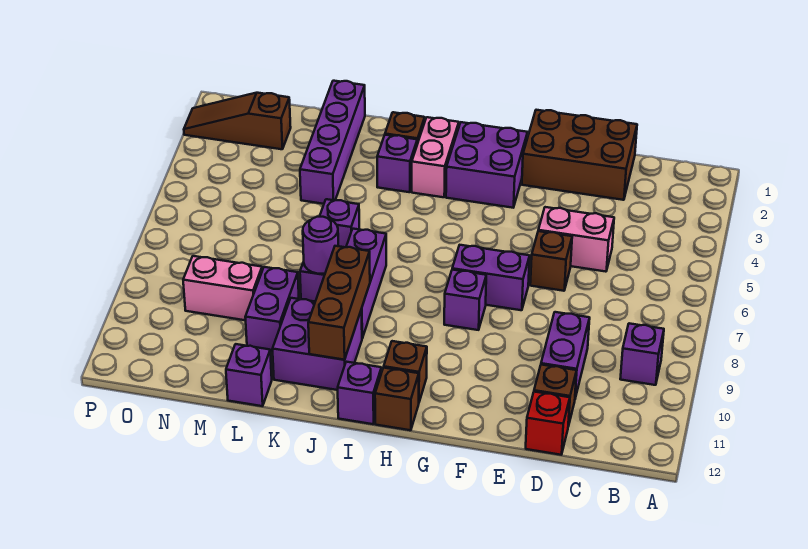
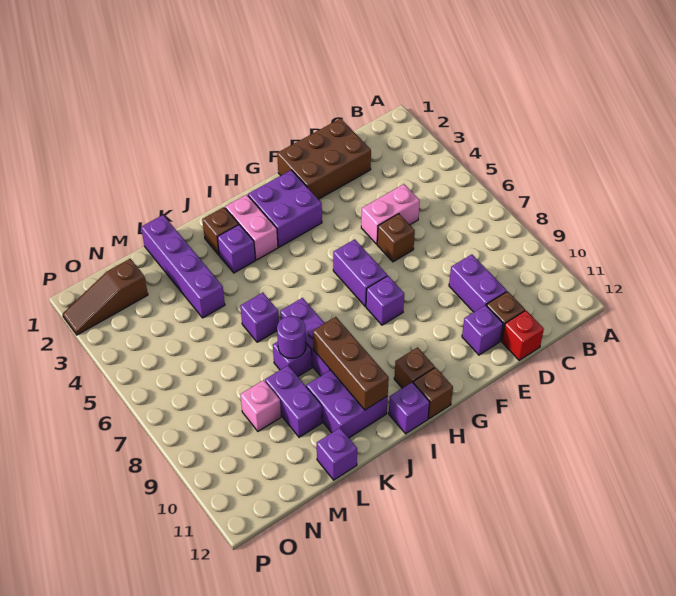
purple 1x1 brick [620,323,664,385] -> purple 1x1 brick moved to [462,305,503,355]
purple 1x2 brick [452,245,530,310] -> purple 1x2 brick turned to [333,239,387,306]
pink 1x2 brick [183,256,262,320] -> pink 1x1 brick [240,380,281,431]

